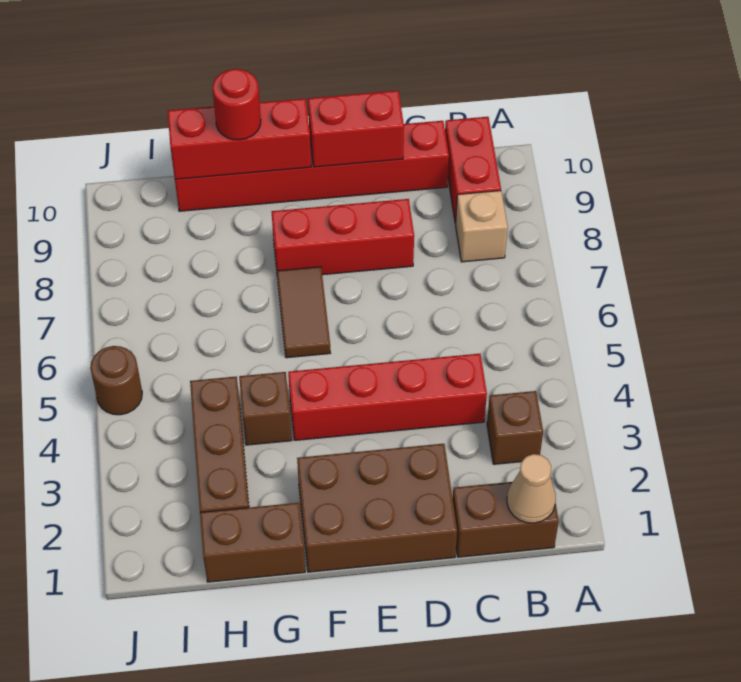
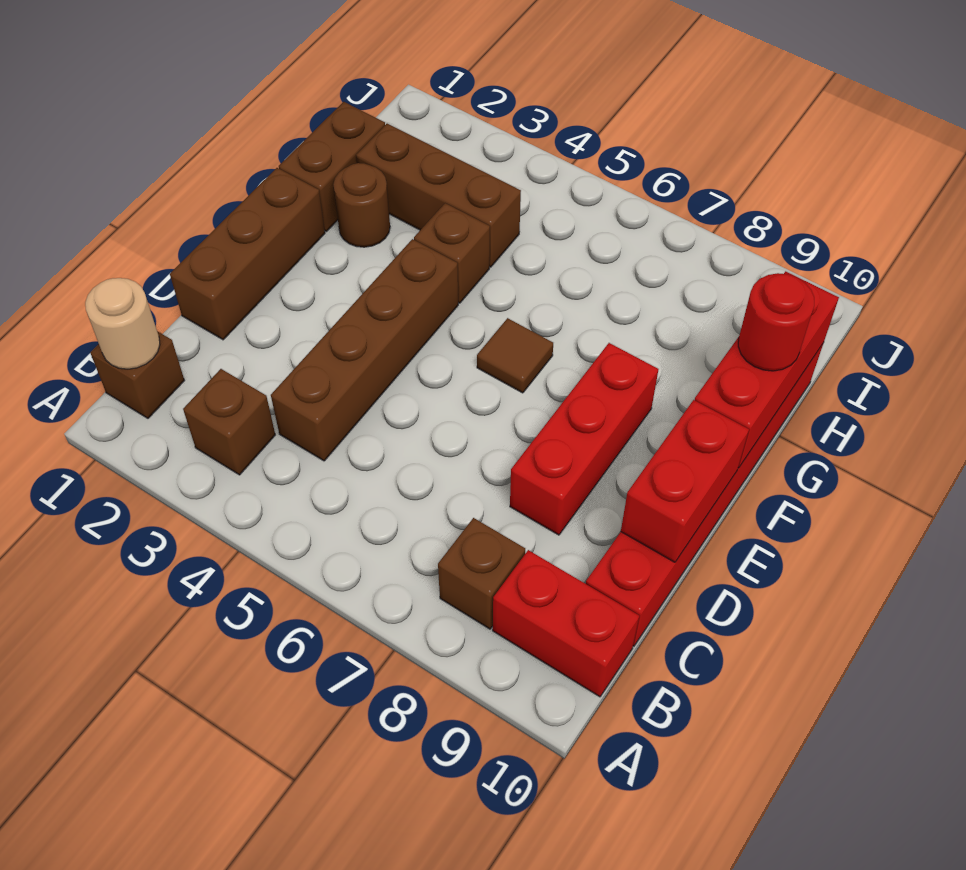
brown 1x2 brick [453,479,559,557] -> brown 1x1 brick [90,331,184,418]
tan 1x1 cone [507,454,556,523] -> tan 1x1 round brick [85,278,160,369]
tan 1x1 brick [456,191,508,262] -> brown 1x1 brick [438,518,525,629]
red 1x4 brick [288,354,487,440] -> brown 1x4 brick [271,239,458,461]
brown 2x3 brick [297,444,457,572] -> brown 1x3 brick [170,168,325,340]
brown 1x2 tile [277,267,330,358] -> brown 1x1 tile [477,318,553,393]
brown 1x1 round brick [90,346,142,415] -> brown 1x1 round brick moved to [333,163,390,247]

